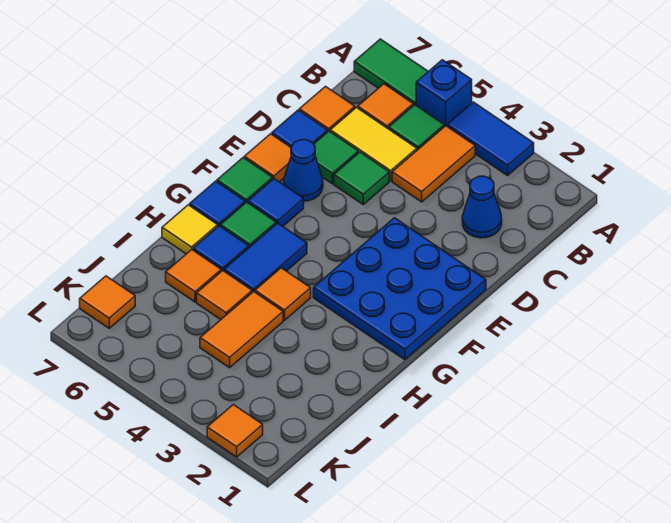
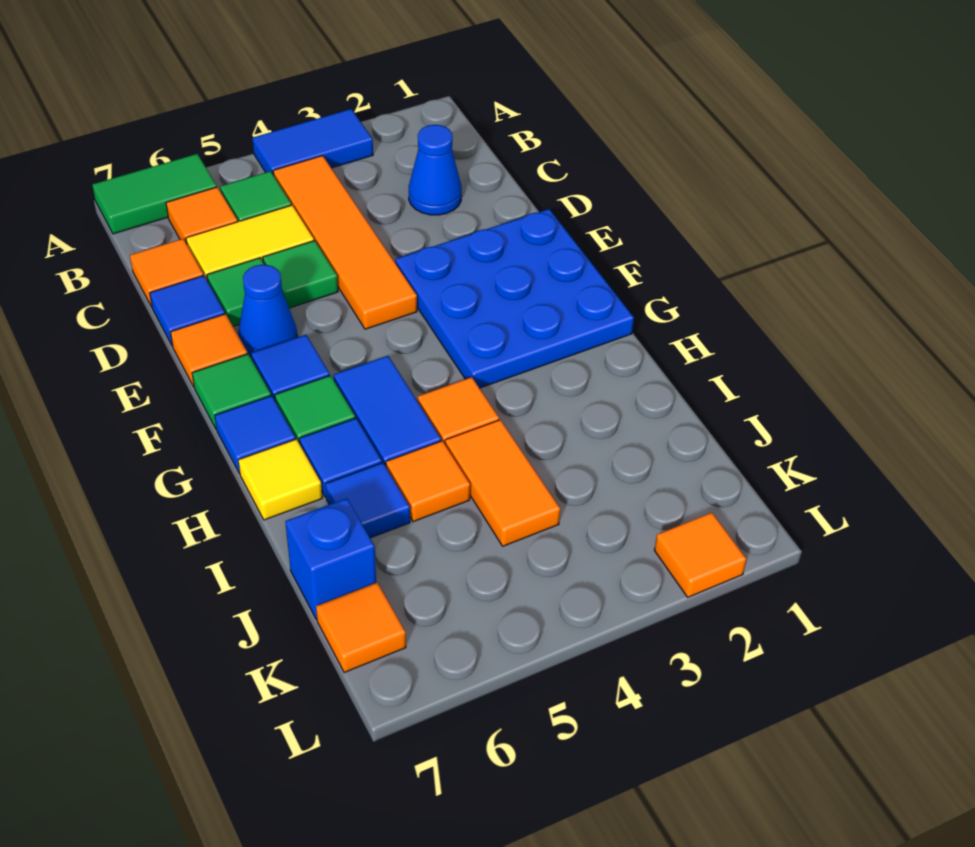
blue 1x1 brick [416,60,472,127] -> blue 1x1 brick moved to [285,498,376,619]
orange 1x2 tile [392,126,475,202] -> orange 1x4 tile [273,156,417,329]
orange 1x1 tile [166,250,221,302] -> blue 1x1 tile [325,463,410,538]

